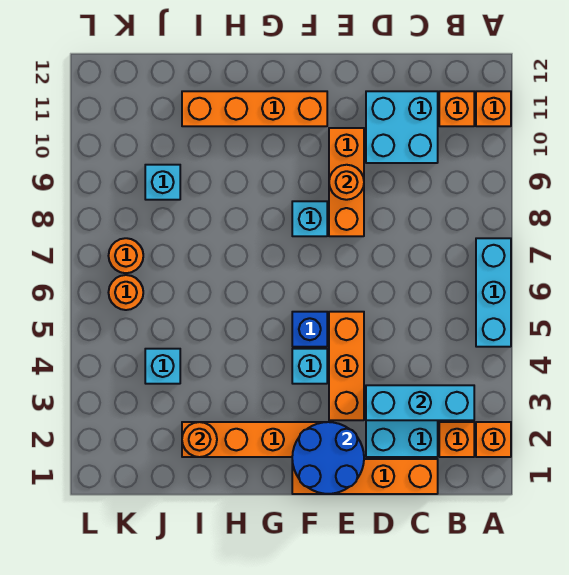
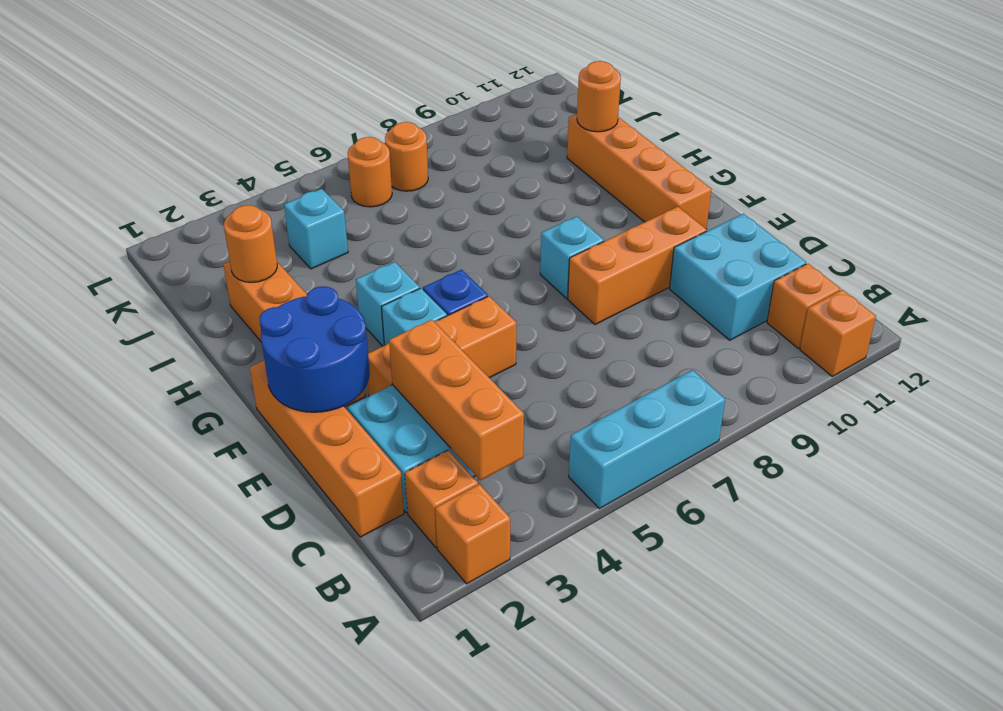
cyan 1x3 brick [366,385,474,420] -> orange 1x3 brick [389,320,524,480]
orange 1x1 round brick [329,165,364,200] -> orange 1x1 round brick moved to [577,61,621,132]
cyan 1x1 brick [145,165,180,200] -> cyan 1x1 brick moved to [356,262,420,346]

